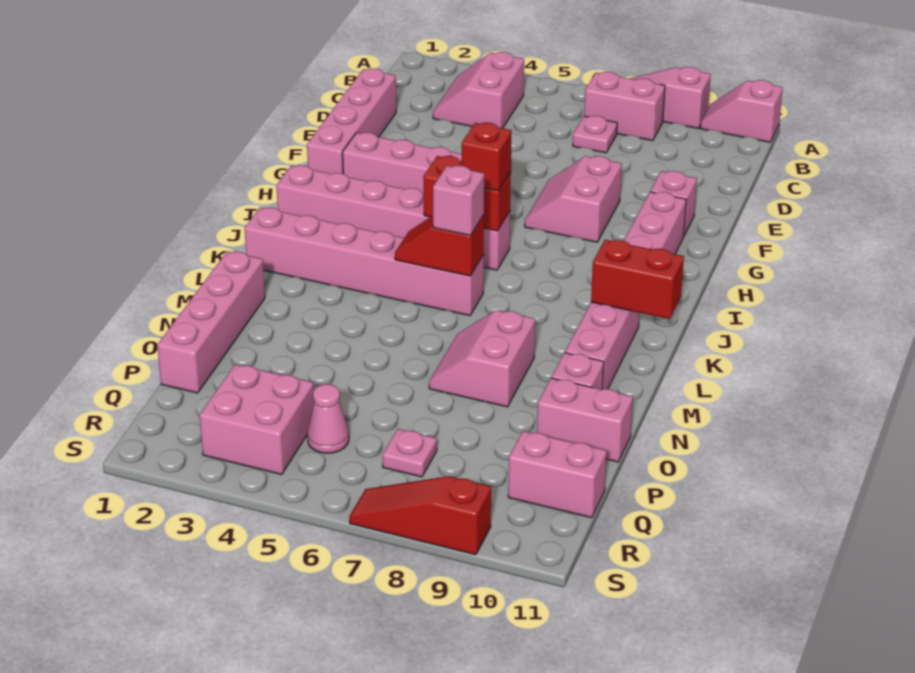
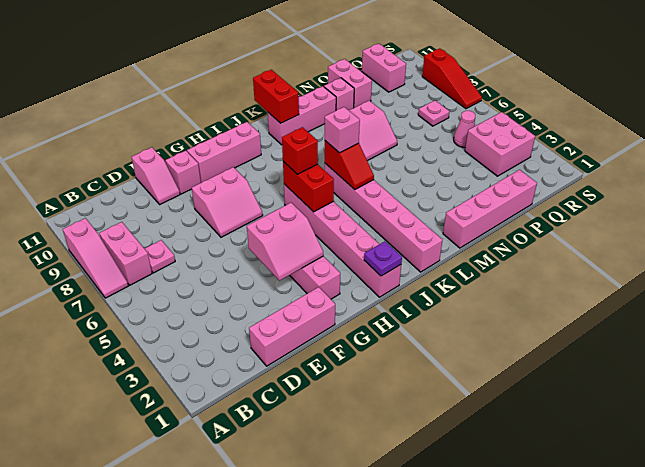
pink 1x2 slope [700,80,783,142] -> pink 1x2 slope moved to [132,147,180,204]
pink 2x2 slope [433,52,524,128] -> pink 2x2 slope moved to [247,203,323,281]
pink 1x4 brick [307,69,396,174] -> pink 1x3 brick [249,287,335,366]
none -> purple 1x1 plate [364,241,402,276]

